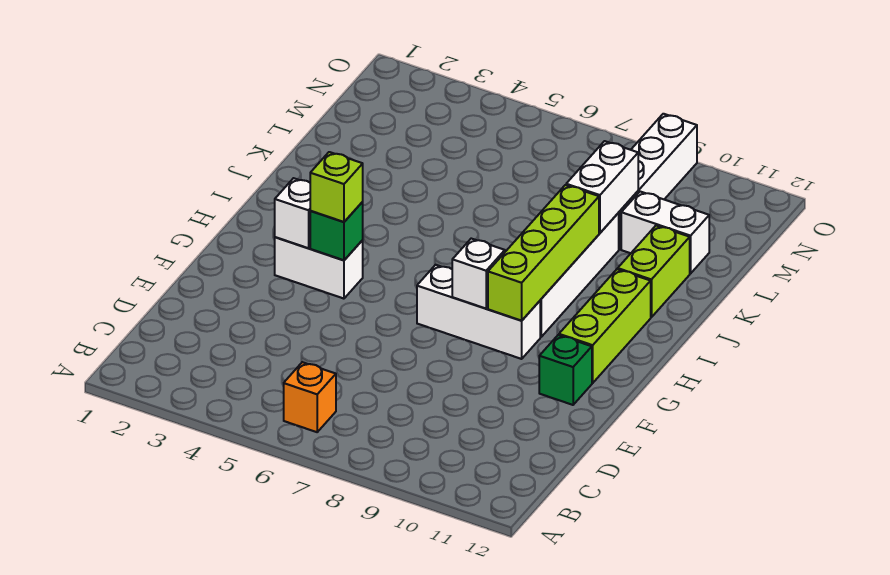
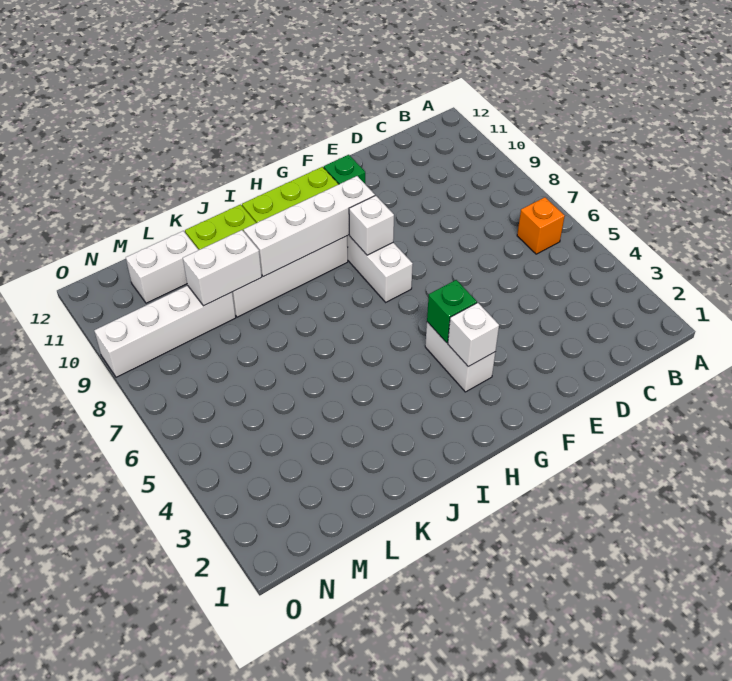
lime 1x1 brick [310,152,363,222] -> none
lime 1x4 brick [488,185,599,321] -> white 1x4 brick [244,176,375,277]
white 1x2 brick [621,192,709,274] -> white 1x2 brick turned to [126,231,198,303]

